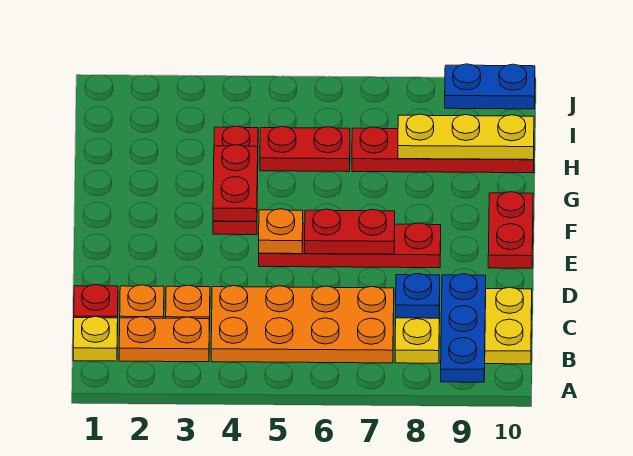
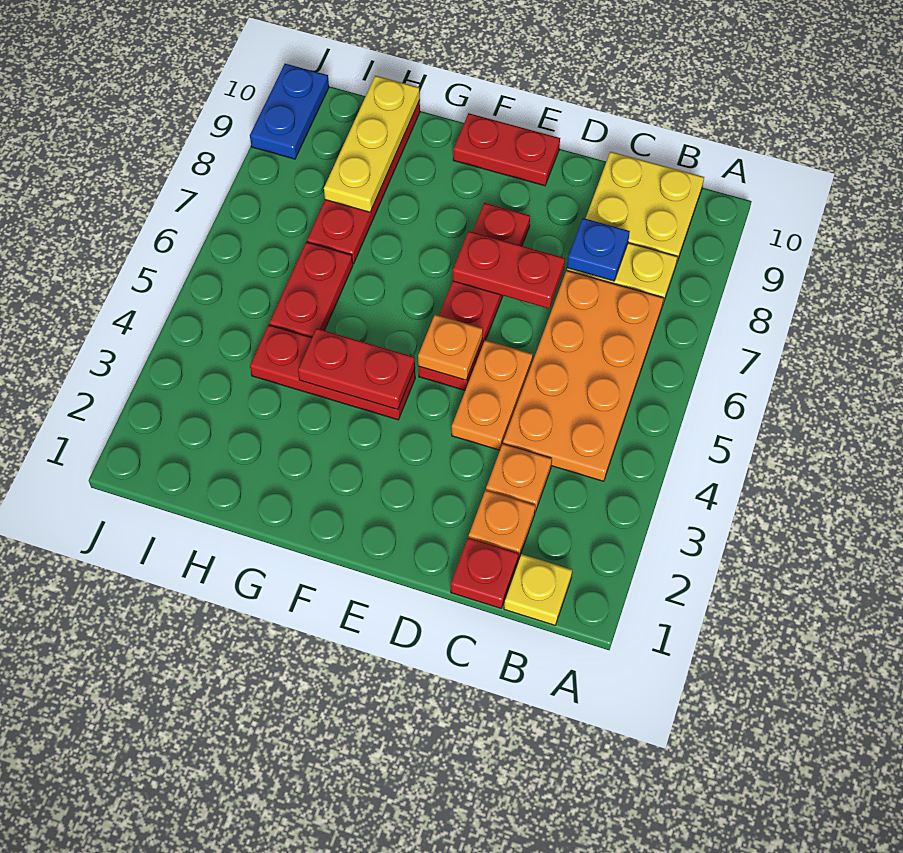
blue 1x3 plate [441,274,486,382] -> none
orange 1x2 plate [119,317,210,362] -> orange 1x2 plate moved to [452,340,533,450]
red 1x2 plate [305,209,395,254] -> red 1x2 plate turned to [453,231,565,309]

